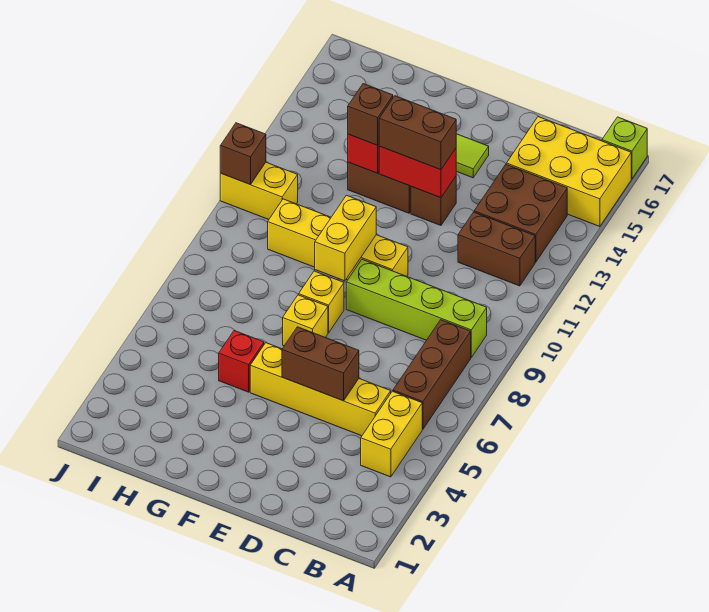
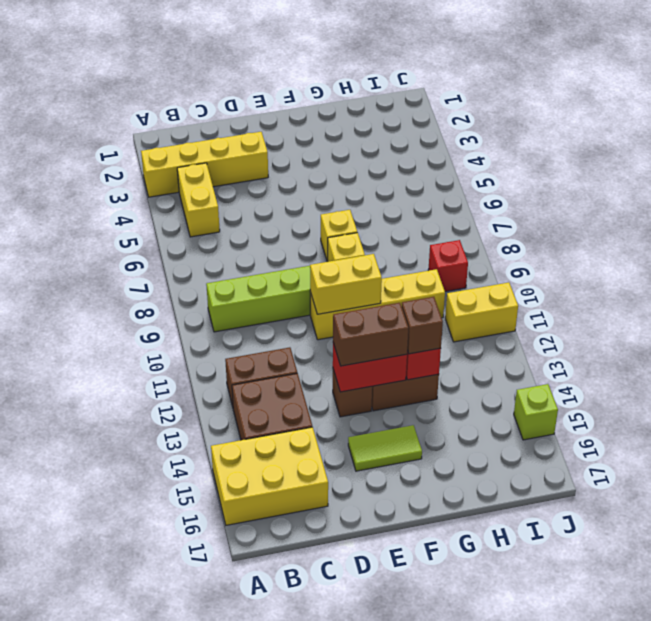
lime 1x1 brick [602,117,647,179] -> lime 1x1 brick moved to [514,384,558,440]
brown 1x3 brick [393,320,471,429] -> none
yellow 1x4 brick [250,343,391,436] -> yellow 1x4 brick moved to [141,132,268,197]
brown 1x2 brick [282,327,359,401] -> none
yellow 1x2 brick [315,195,376,281] -> yellow 1x2 brick turned to [310,254,382,314]
red 1x1 brick [219,331,264,392] -> red 1x1 brick moved to [428,240,468,292]
brown 1x1 brick [220,123,266,184] -> none

